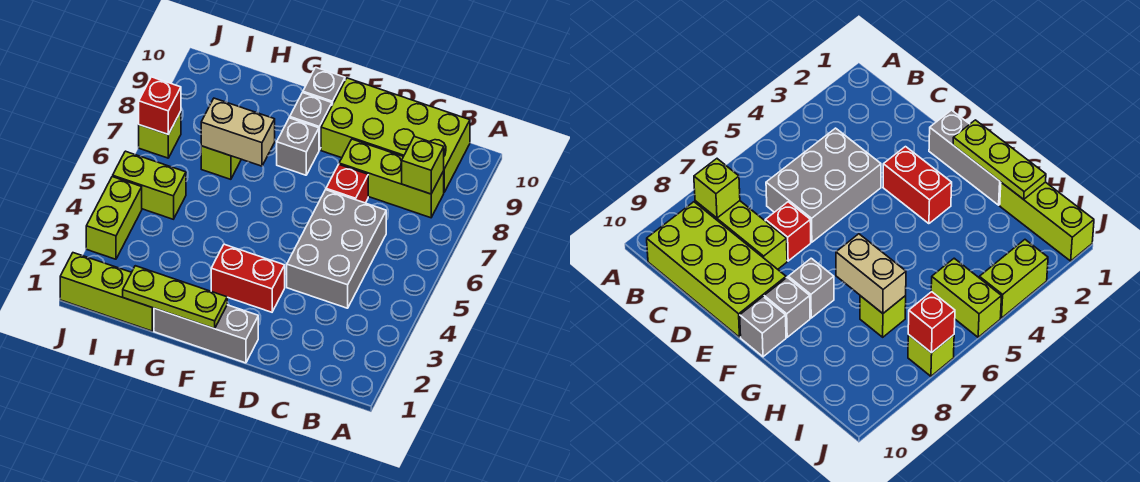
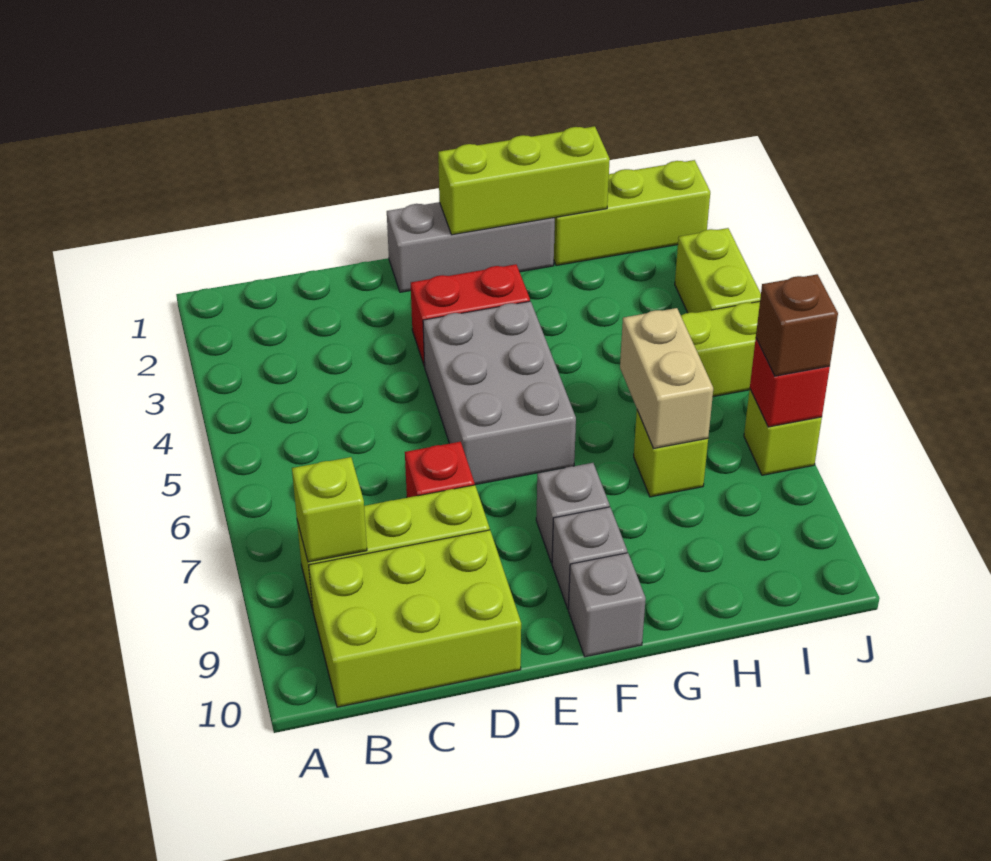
lime 2x4 brick [321,78,470,192] -> lime 2x3 brick [309,530,521,707]
grey 2x3 brick [287,190,386,308] -> grey 2x3 brick moved to [423,301,576,485]
lime 1x3 plate [123,266,227,329] -> lime 1x3 brick [438,126,610,235]
tan 1x2 brick [201,98,275,166] -> tan 1x2 brick turned to [620,308,713,449]
none -> brown 1x1 brick [756,274,838,376]

